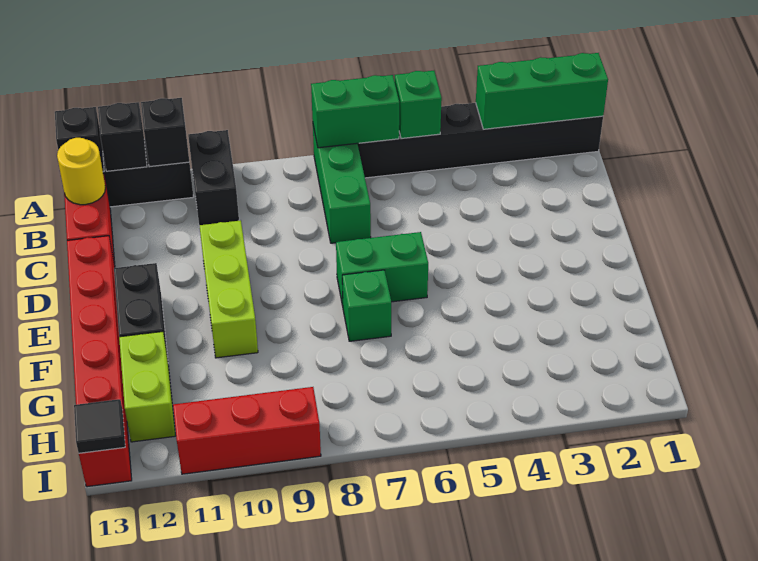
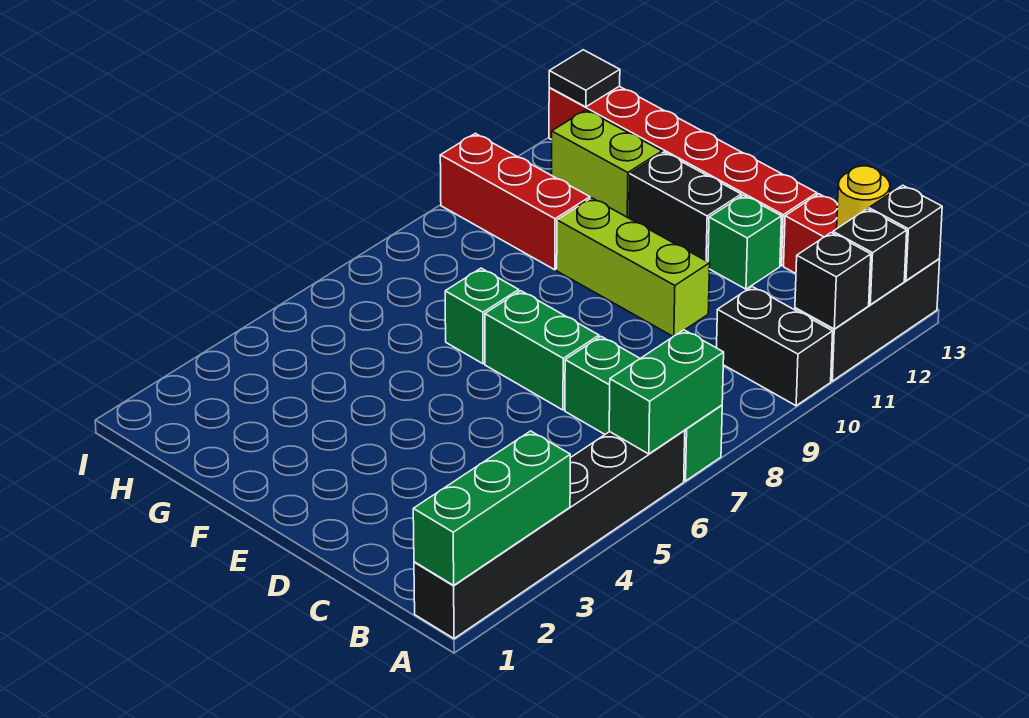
green 1x1 brick [395,71,442,138] -> green 1x1 brick moved to [708,195,781,289]
green 1x2 brick [336,232,428,306] -> green 1x2 brick turned to [485,291,599,410]
red 1x3 brick [173,387,321,474] -> red 1x3 brick turned to [440,133,590,270]

